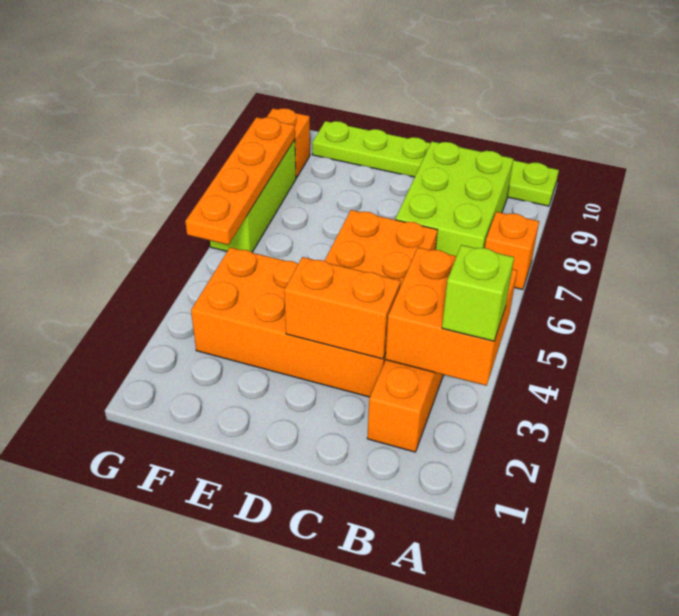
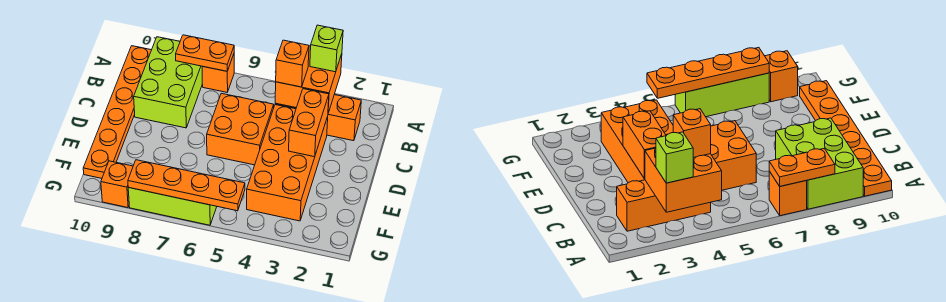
none -> orange 1x2 plate [176,35,234,71]
lime 1x6 plate [312,121,559,206] -> orange 1x6 plate [83,46,151,178]
none -> orange 1x1 brick [276,40,309,87]
lime 2x3 brick [395,142,513,256] -> lime 2x3 brick turned to [134,37,202,128]

